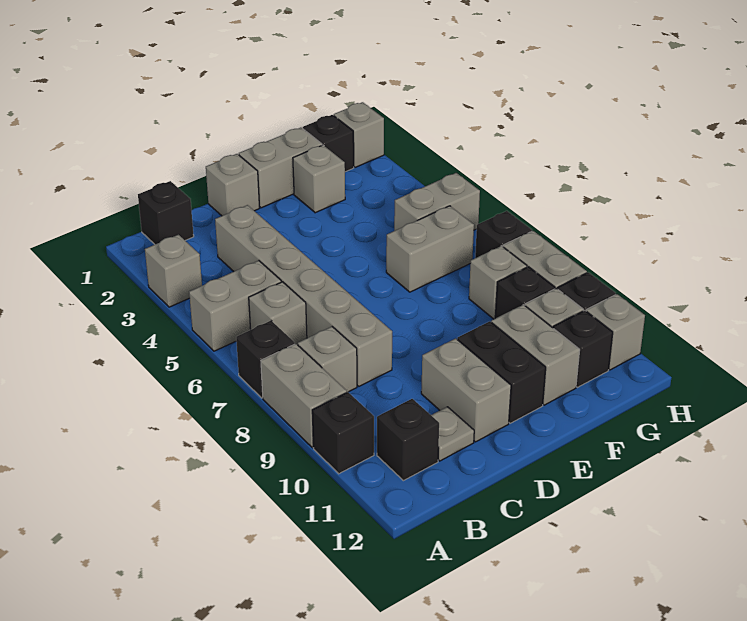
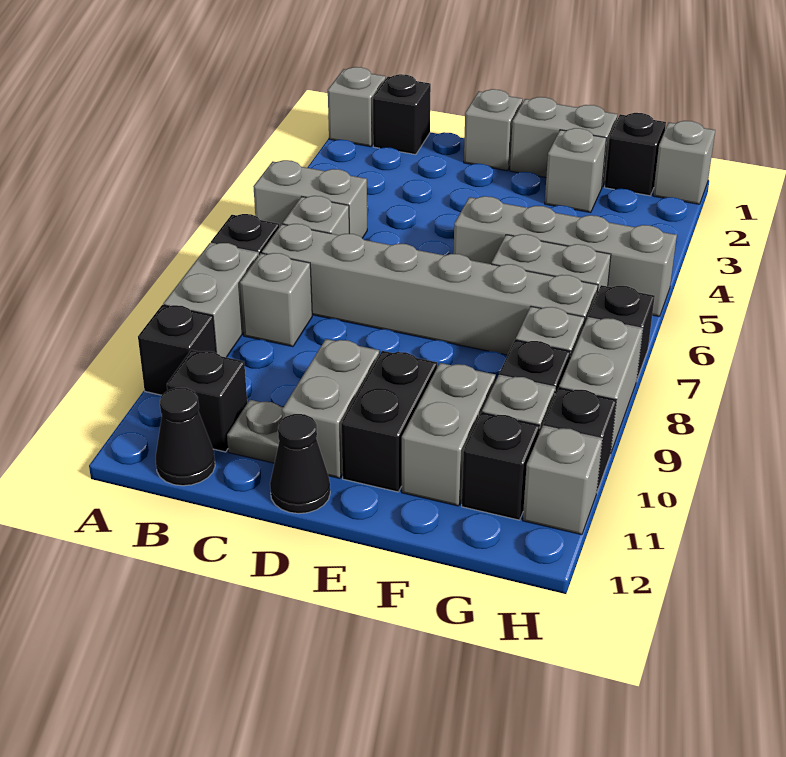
grey 1x1 brick [145,235,202,307] -> grey 1x1 brick moved to [328,67,386,147]
none -> black 1x1 cone [156,388,215,486]
grey 1x6 brick [215,205,392,386] -> grey 1x6 brick turned to [262,224,598,355]
none -> black 1x1 cone [270,414,330,514]
grey 1x2 brick [394,173,480,231] -> grey 1x4 brick [453,196,677,317]

